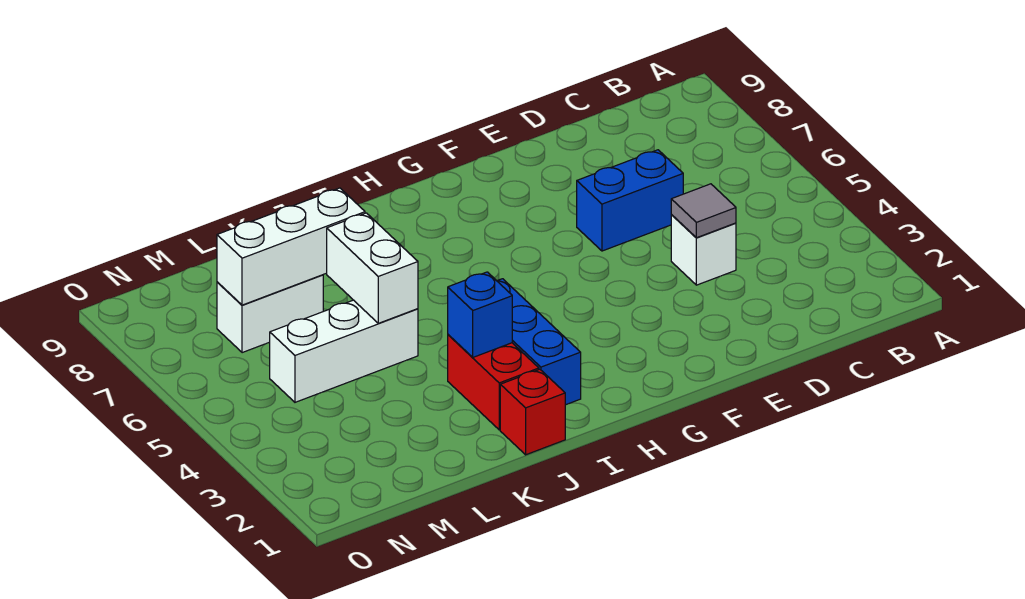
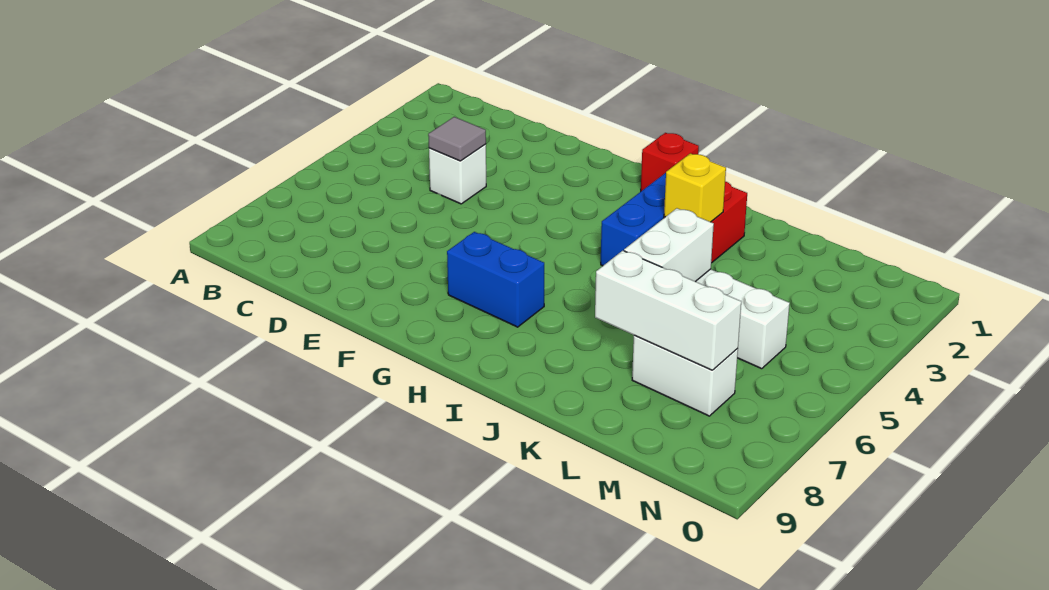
blue 1x2 brick [577,150,683,251] -> blue 1x2 brick moved to [447,232,544,327]
red 1x1 brick [500,369,565,455] -> red 1x1 brick moved to [641,133,699,191]
blue 1x1 brick [448,272,512,357] -> yellow 1x1 brick [664,153,726,222]

